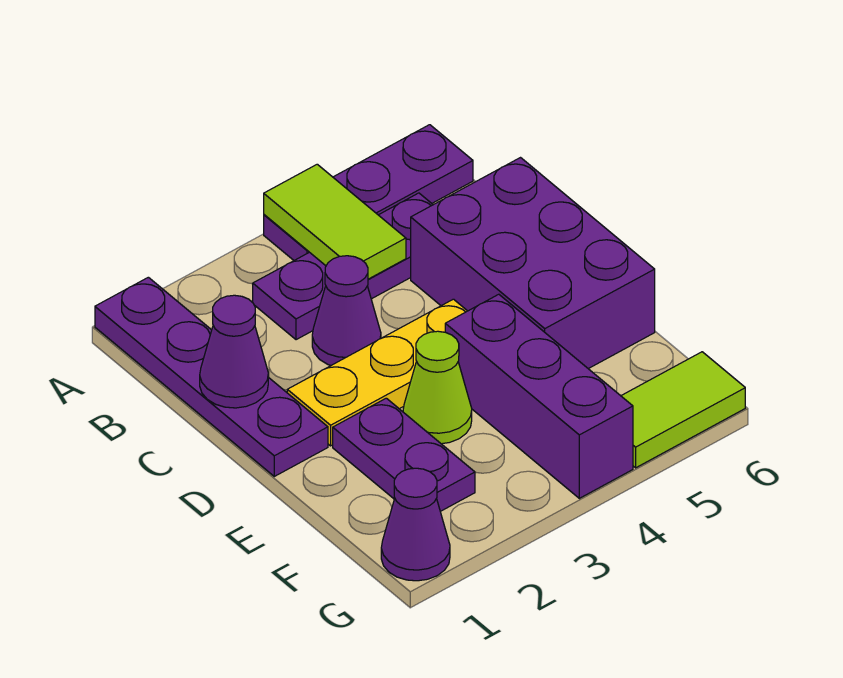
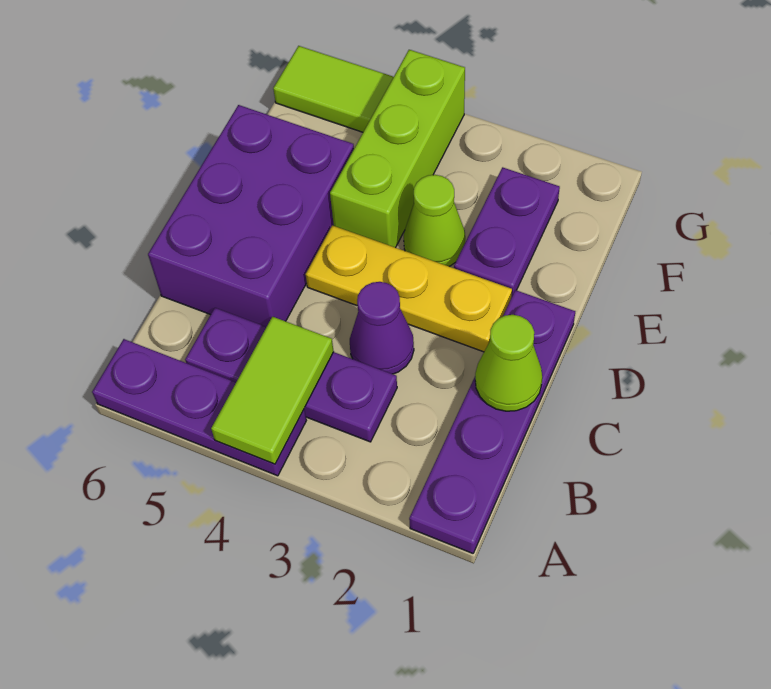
purple 1x1 cone [200,295,268,408] -> lime 1x1 cone [475,315,542,411]
purple 1x3 brick [445,294,633,498] -> lime 1x3 brick [330,50,465,248]
purple 1x1 cone [381,468,450,581] -> none

